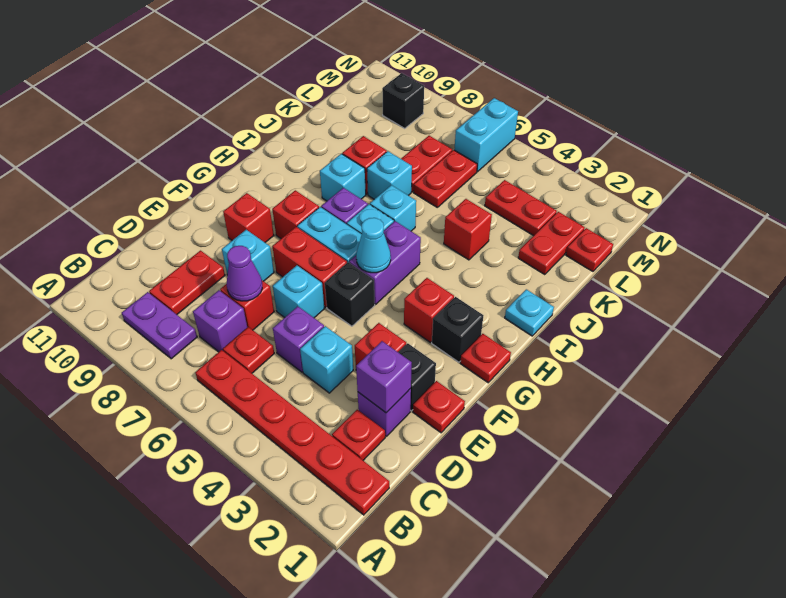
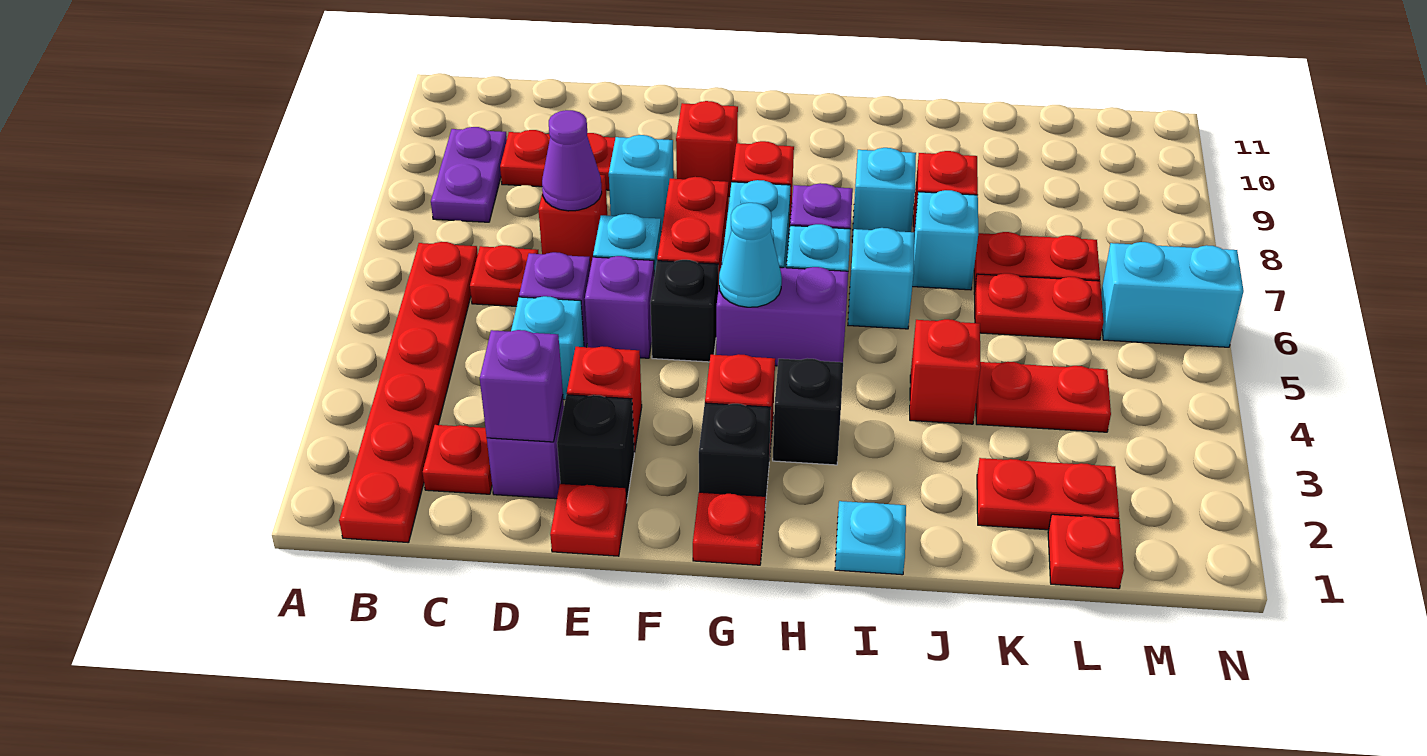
purple 1x1 brick [193,290,247,352] -> purple 1x1 brick moved to [585,256,654,358]
red 1x2 plate [485,180,557,236] -> red 1x2 plate turned to [976,362,1111,432]
black 1x1 brick [382,73,424,128] -> black 1x1 brick moved to [773,358,843,465]

